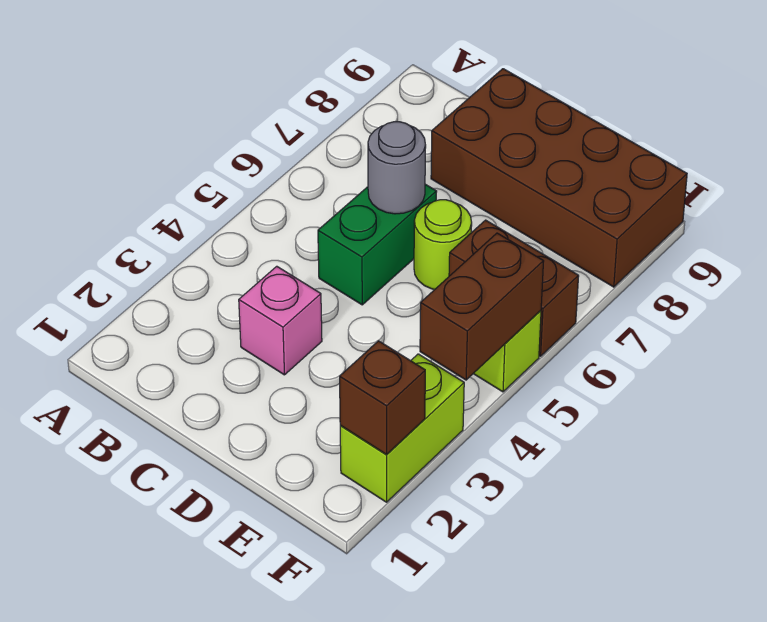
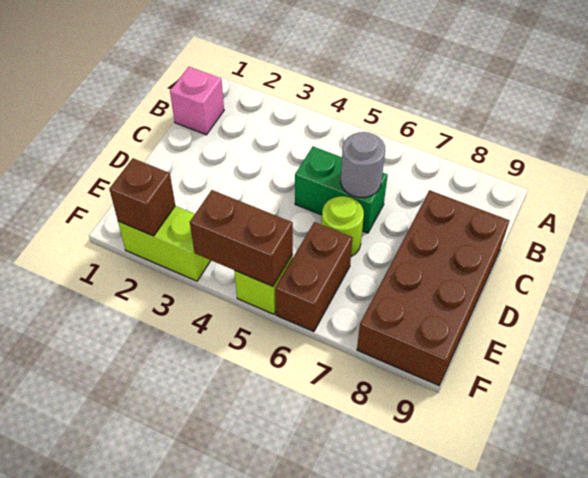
pink 1x1 brick [239,266,322,375] -> pink 1x1 brick moved to [170,67,224,135]

